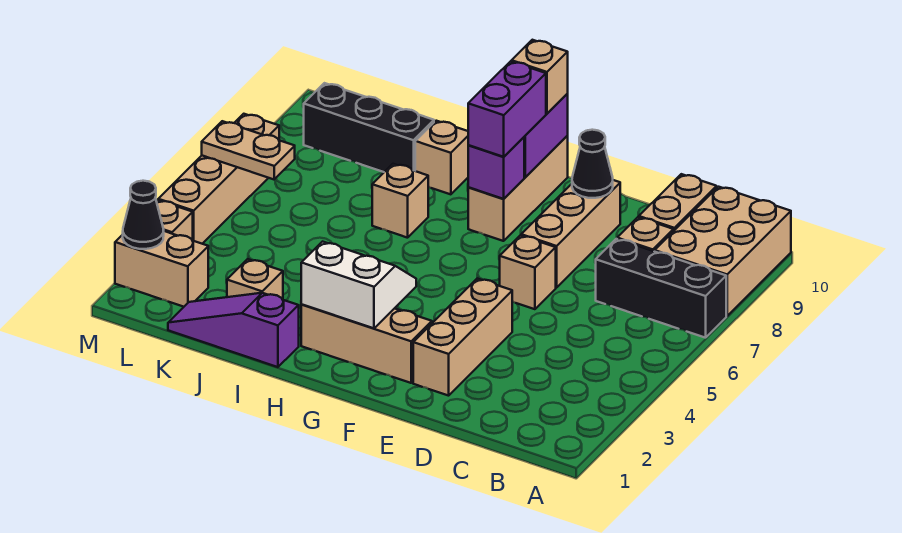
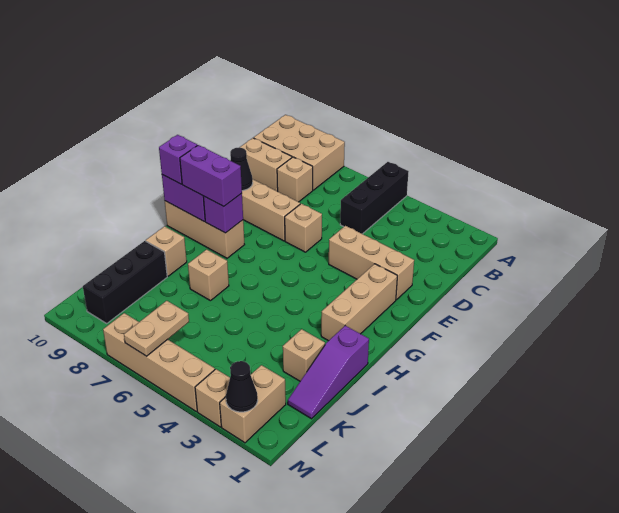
black 1x3 brick [596,239,726,338] -> black 1x3 brick moved to [340,162,409,234]
white 2x2 slope [301,242,416,328] -> none
tan 1x1 brick [511,40,568,114] -> purple 1x1 brick [159,135,197,184]

